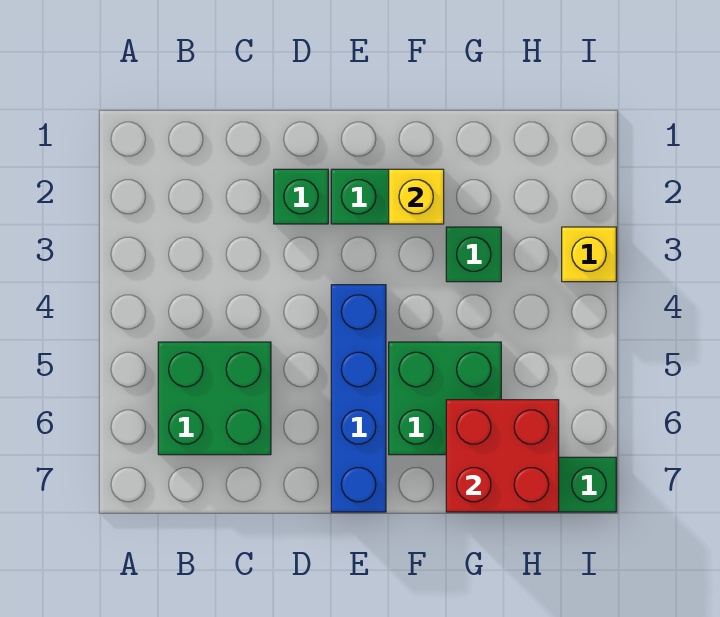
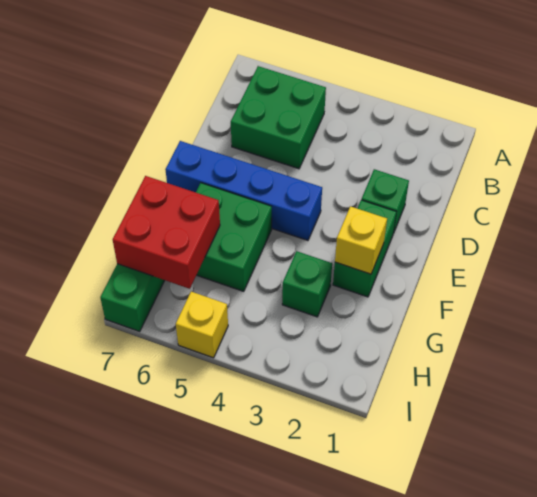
yellow 1x1 brick [562,227,616,282] -> yellow 1x1 brick moved to [176,291,228,358]

